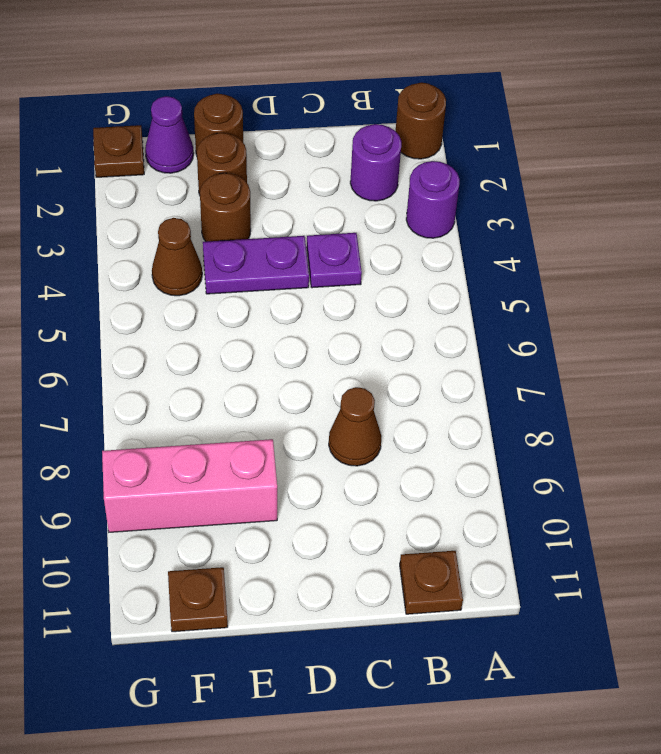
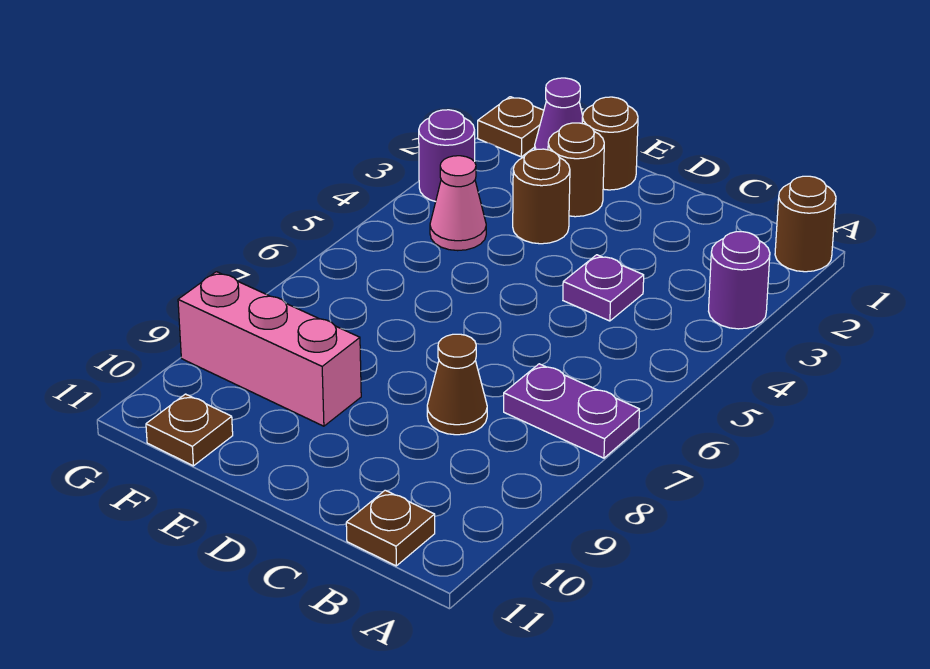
purple 1x1 round brick [350,124,401,201] -> purple 1x1 round brick moved to [419,110,475,202]
purple 1x2 plate [203,236,309,294] -> purple 1x2 plate moved to [504,364,639,458]
brown 1x1 cone [152,218,202,296] -> pink 1x1 cone [430,156,486,251]

